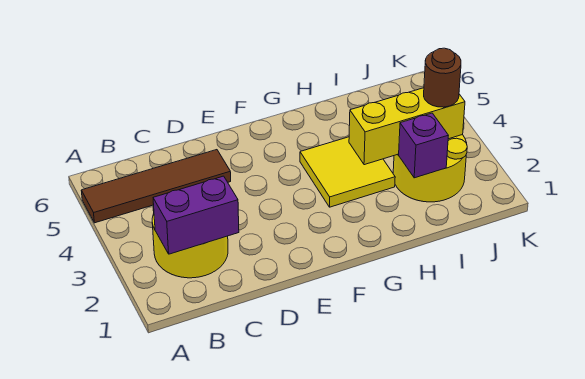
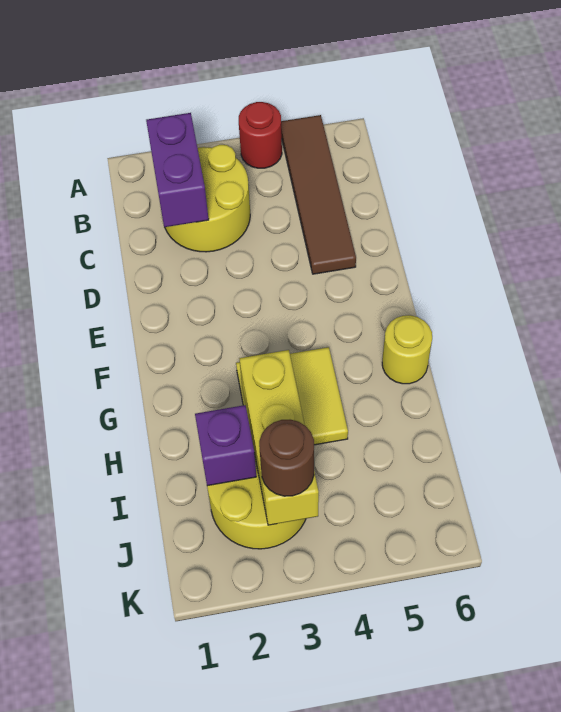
none -> red 1x1 round brick [239,102,282,168]
none -> yellow 1x1 round brick [382,315,432,384]

